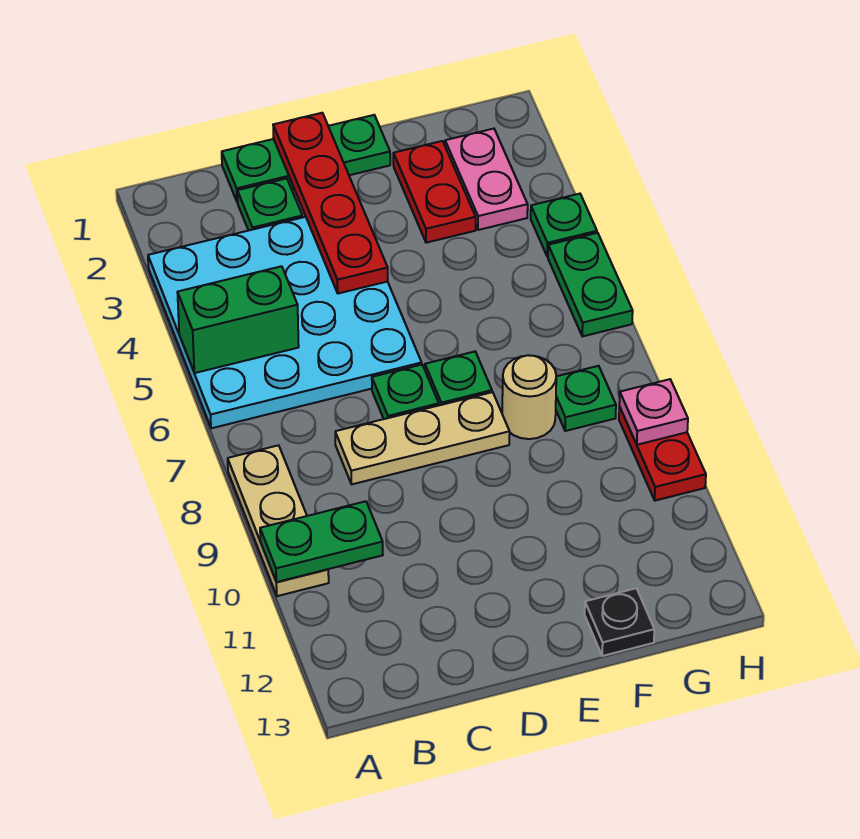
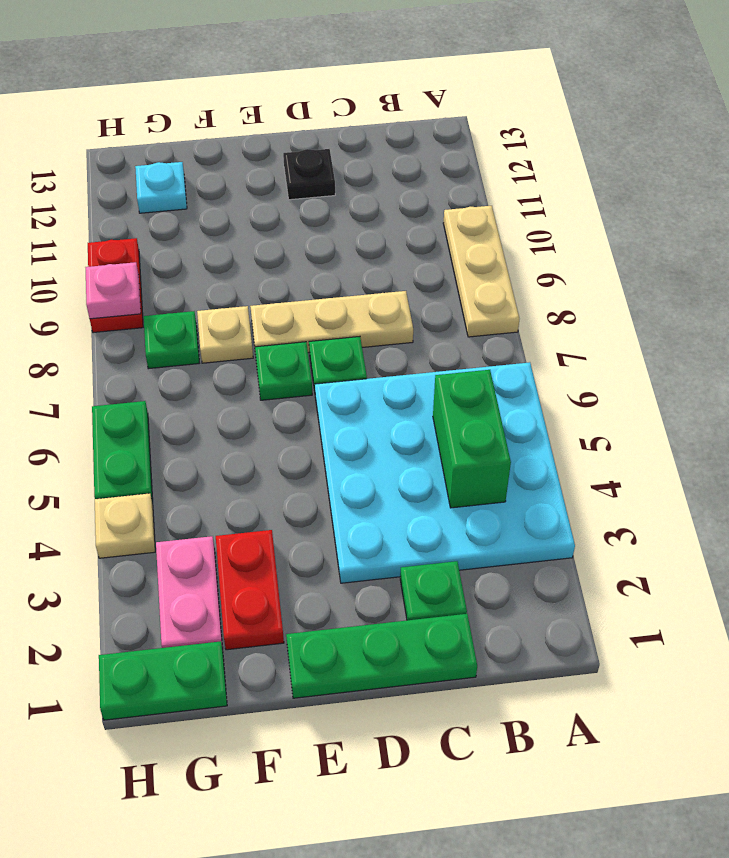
green 1x2 brick [177,266,299,373] -> green 1x2 brick turned to [433,370,511,508]
green 1x2 plate [260,501,383,582] -> green 1x2 plate moved to [99,641,227,720]
red 1x4 plate [273,113,388,294] -> none
tan 1x1 round brick [502,355,556,439] -> tan 1x1 plate [197,306,253,363]
black 1x1 plate [585,588,654,656] -> black 1x1 plate moved to [283,149,335,200]
none -> cyan 1x1 plate [135,162,187,213]
green 1x1 plate [531,194,597,257] -> tan 1x1 plate [95,493,155,558]

